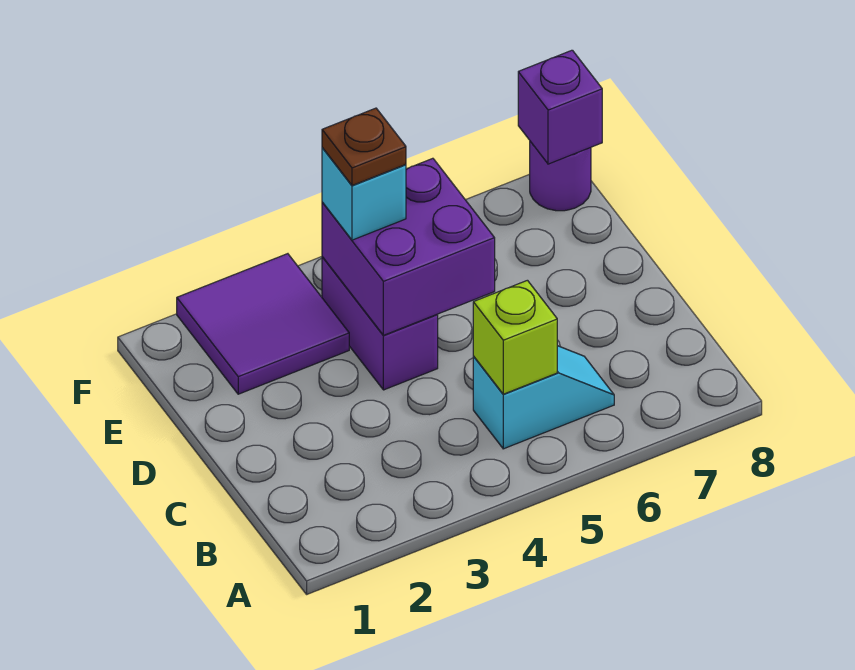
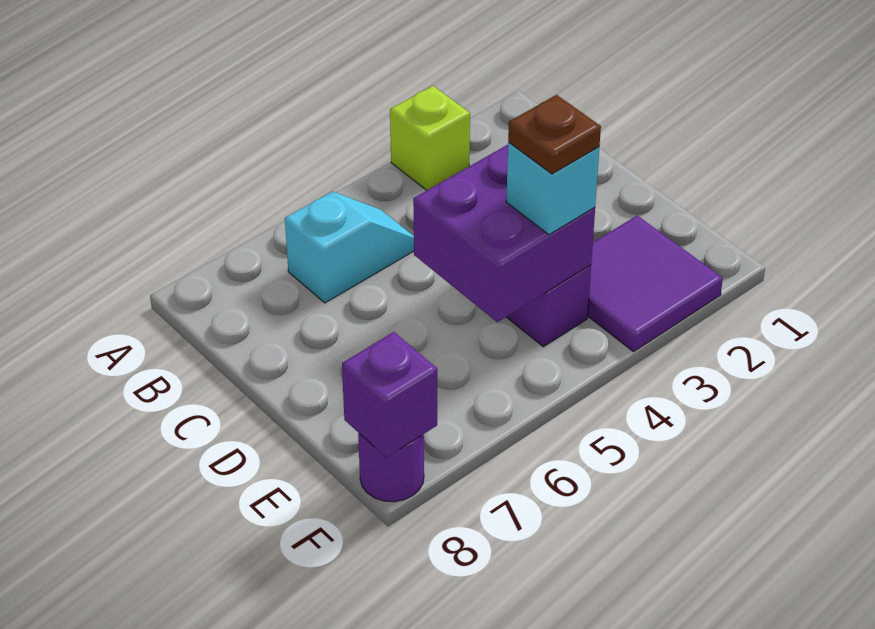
cyan 1x2 slope [473,346,614,449] -> cyan 1x2 slope turned to [285,192,414,303]
lime 1x1 brick [473,280,557,394] -> lime 1x1 brick moved to [390,86,470,190]

